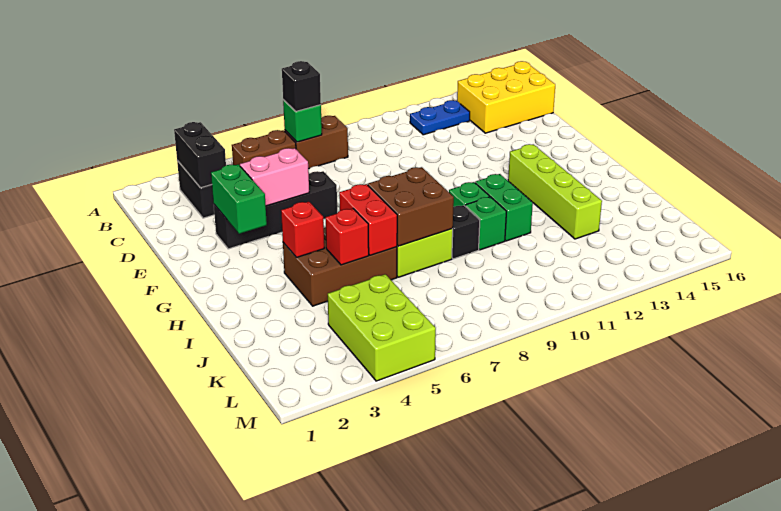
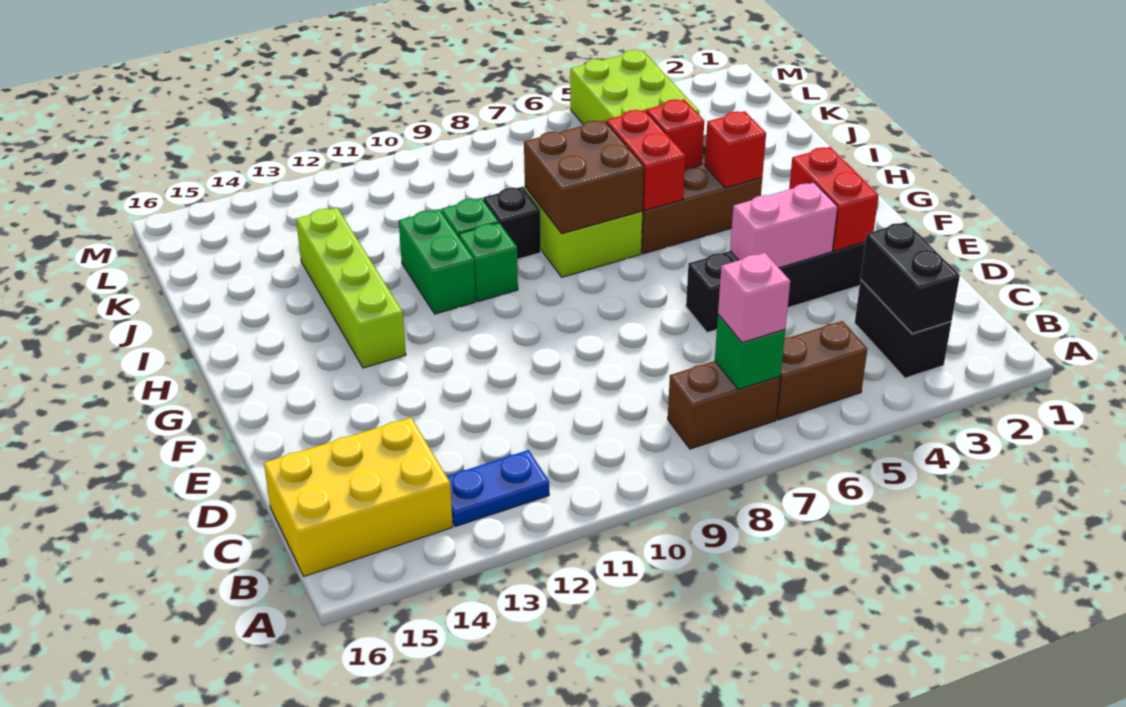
black 1x1 brick [282,61,321,111] -> pink 1x1 brick [718,253,790,343]
green 1x2 brick [211,164,267,234] -> red 1x2 brick [789,147,879,251]

